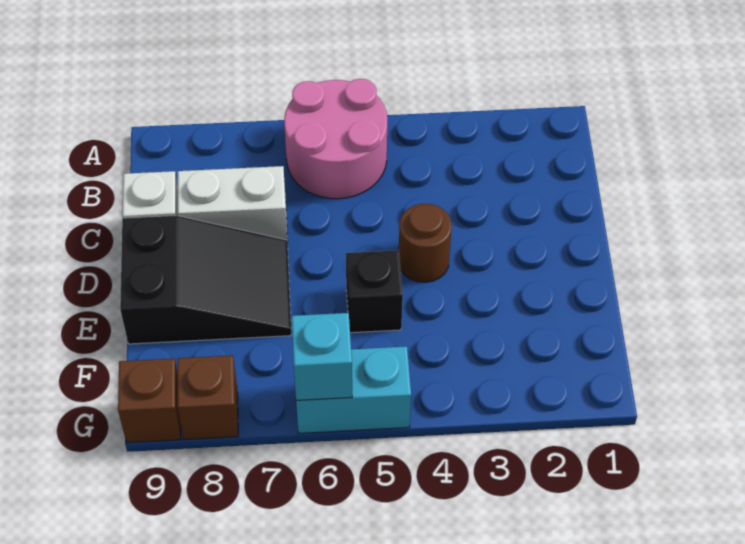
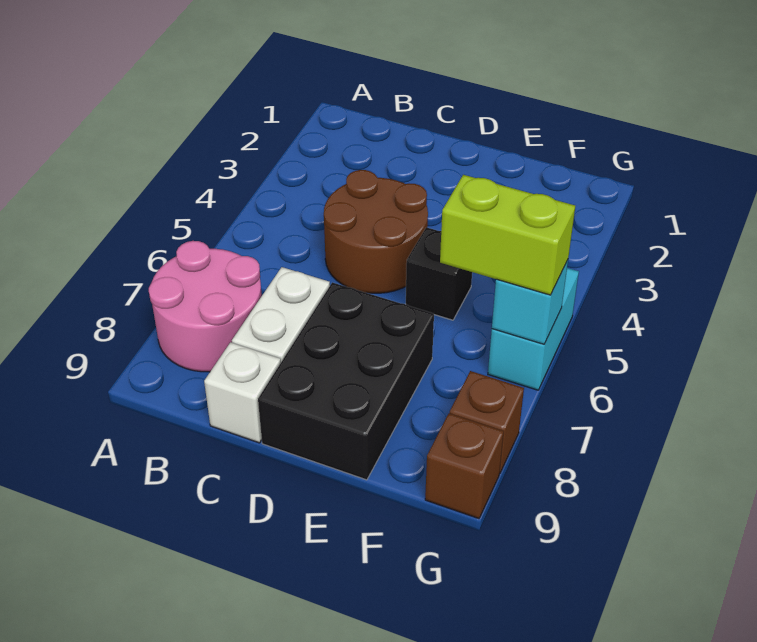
pink 2x2 round brick [284,79,387,199] -> pink 2x2 round brick moved to [149,241,262,372]
brown 1x1 round brick [399,203,452,282] -> brown 2x2 round brick [324,170,428,293]
black 2x3 slope [120,215,291,344] -> black 2x3 brick [258,282,434,480]
none -> lime 1x2 brick [440,175,575,295]

